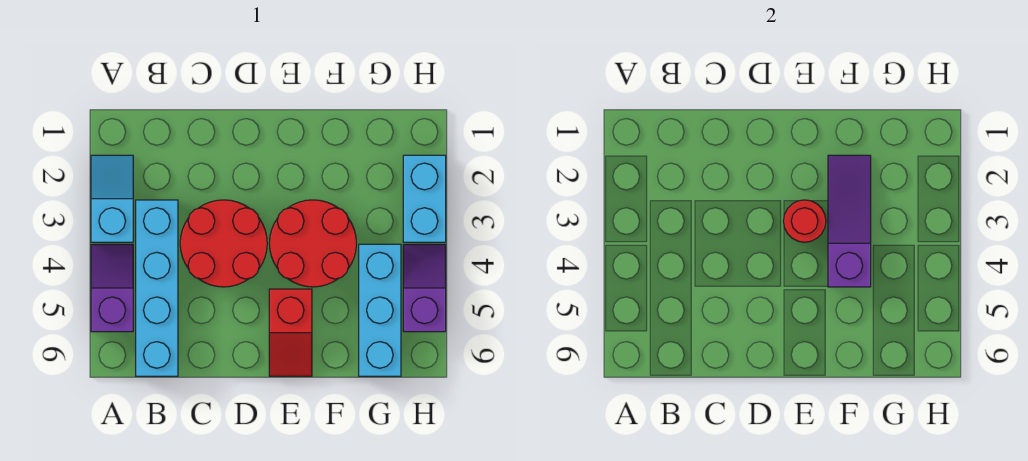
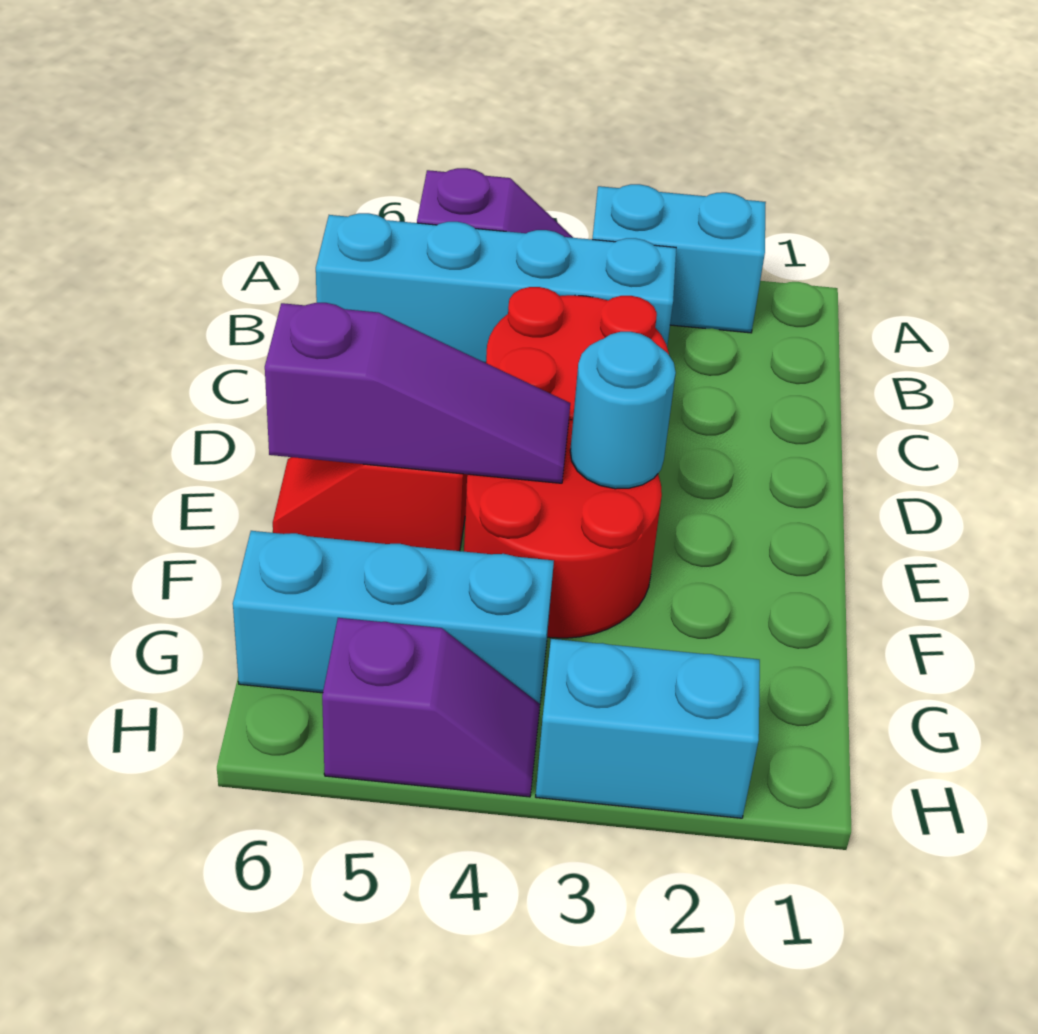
cyan 1x2 slope [91,155,133,242] -> cyan 1x2 brick [592,184,766,333]
red 1x1 round brick [783,200,826,242] -> cyan 1x1 round brick [570,332,676,489]
purple 1x3 slope [828,155,871,287] -> purple 1x3 slope moved to [265,303,570,483]

